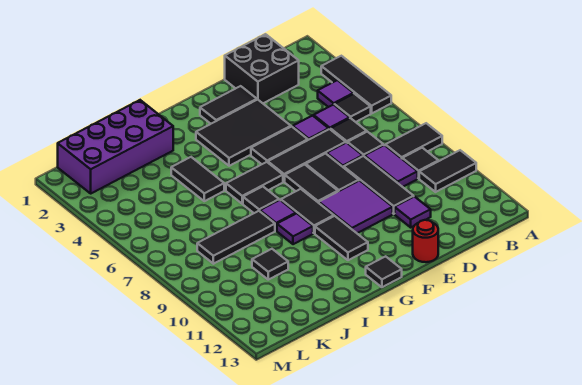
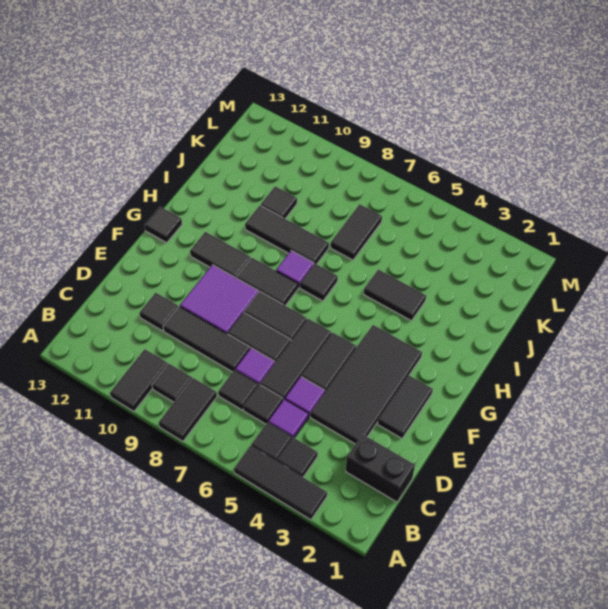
purple 1x1 tile [318,80,354,107] -> black 1x1 tile [277,438,318,477]
black 2x2 brick [225,34,299,103] -> black 1x2 brick [346,434,415,502]
purple 1x2 tile [365,145,418,187] -> none
purple 1x1 tile [395,196,431,227] -> black 1x1 tile [140,293,178,331]
black 2x3 tile [196,100,291,166] -> black 2x4 tile [310,325,422,444]
red 1x1 round brick [413,220,438,262] -> none
black 1x2 tile [226,162,283,204] -> black 1x2 tile moved to [331,204,382,260]
purple 1x1 tile [277,213,313,244] -> none
purple 2x4 brick [58,100,173,193] -> none
black 1x3 tile [197,211,275,264] -> black 1x3 tile turned to [245,206,329,264]

